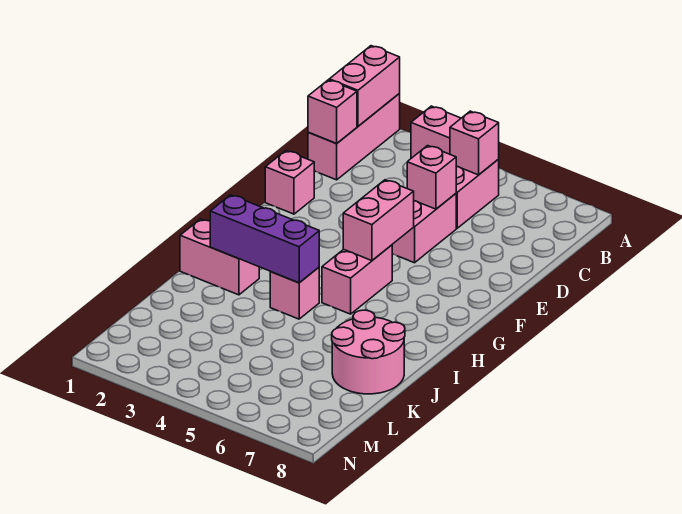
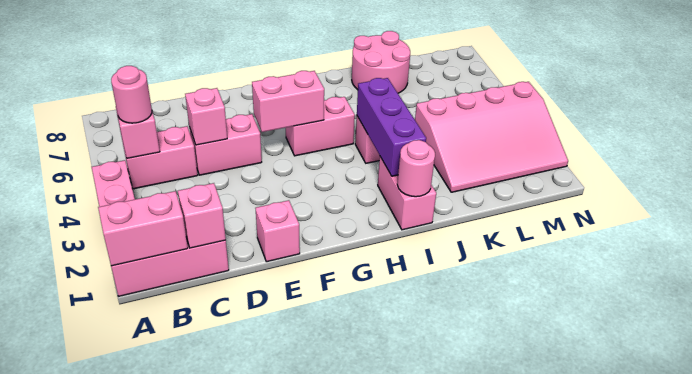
none -> pink 1x1 round brick [111,66,152,123]
none -> pink 1x1 round brick [397,140,435,197]
none -> pink 3x4 slope [415,82,568,192]

